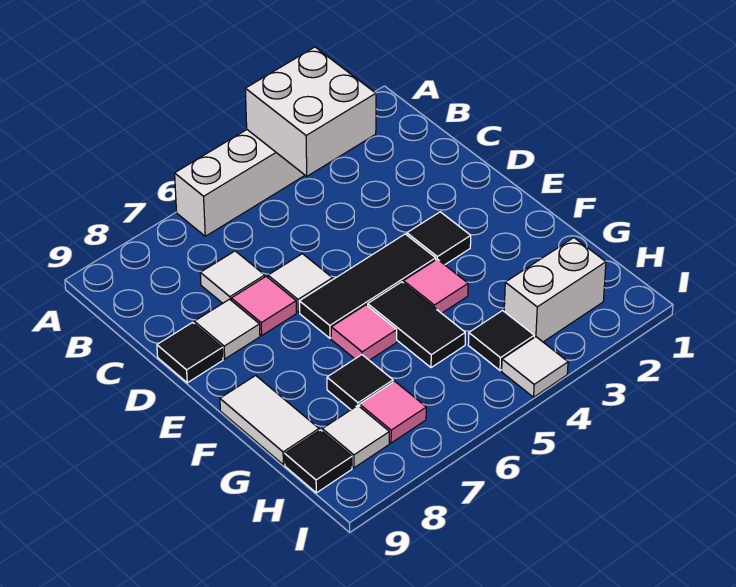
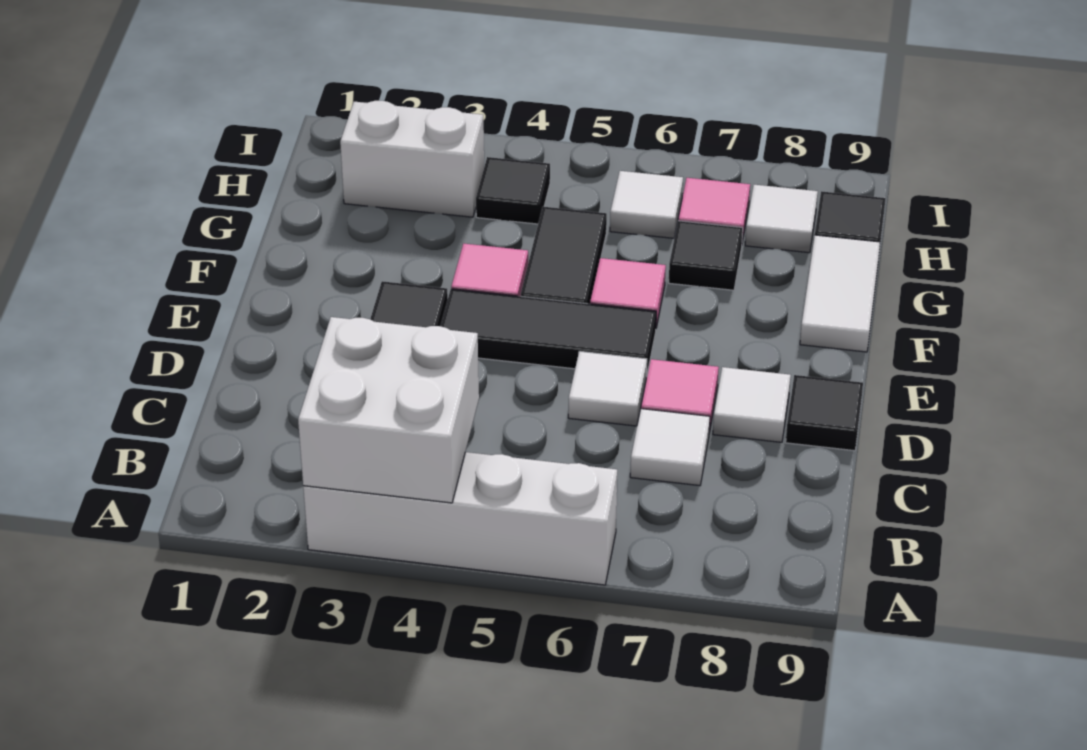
white 1x1 tile [502,337,568,397] -> white 1x1 tile moved to [610,171,683,238]

